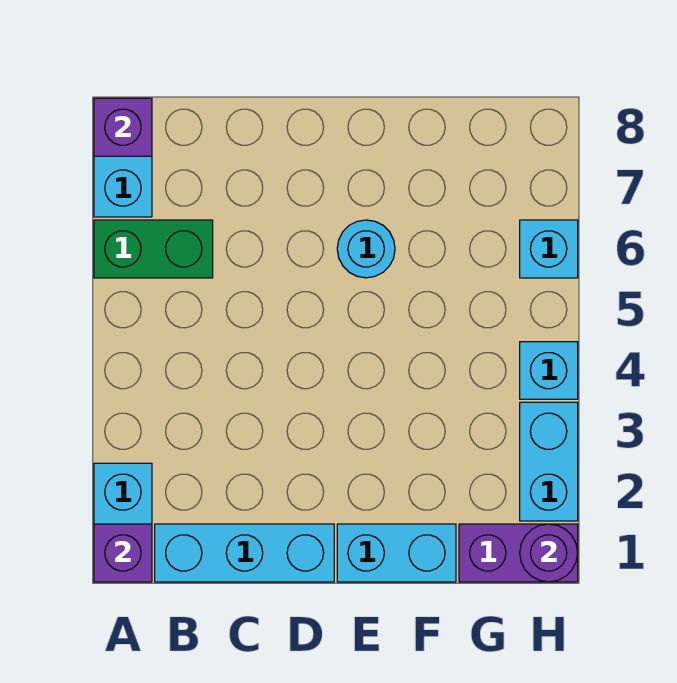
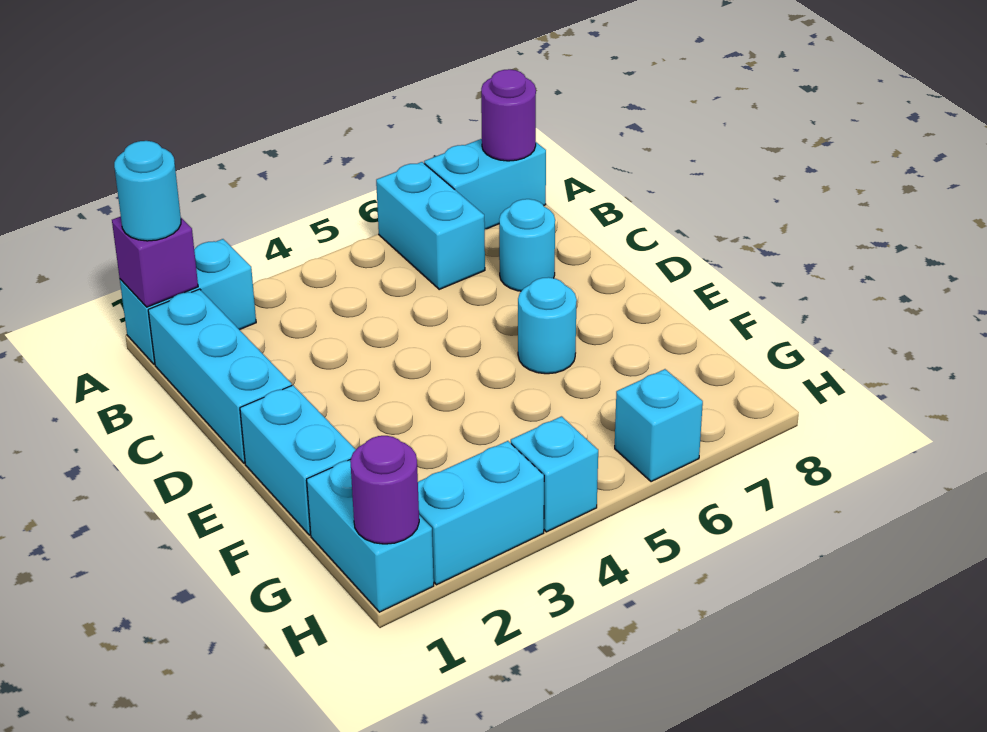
none -> cyan 1x1 round brick [114,141,181,241]
green 1x2 brick [94,220,213,278] -> cyan 1x2 brick [376,162,485,289]
purple 1x1 brick [94,98,152,156] -> purple 1x1 round brick [481,69,536,161]
none -> cyan 1x1 round brick [499,199,555,291]
purple 1x2 brick [459,524,578,582] -> cyan 1x2 brick [307,460,434,612]

